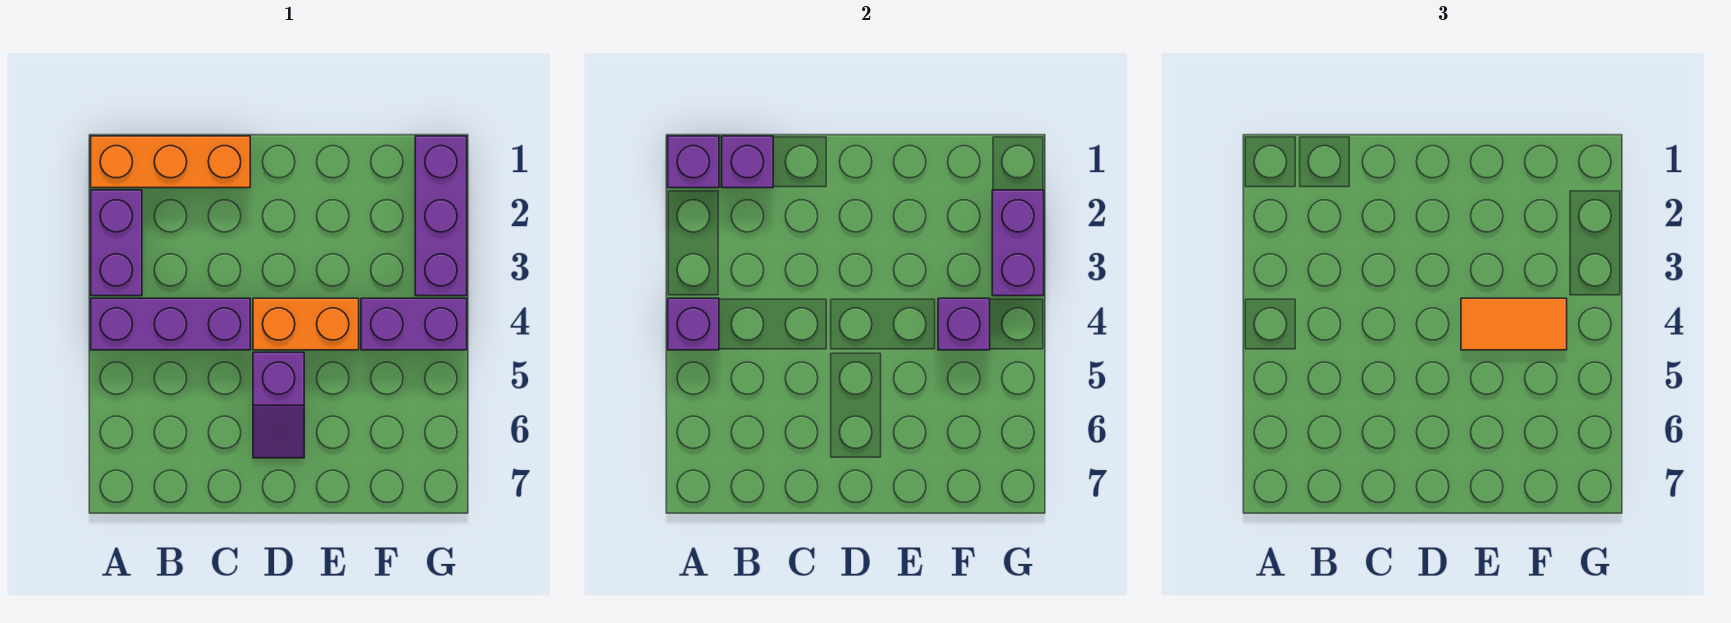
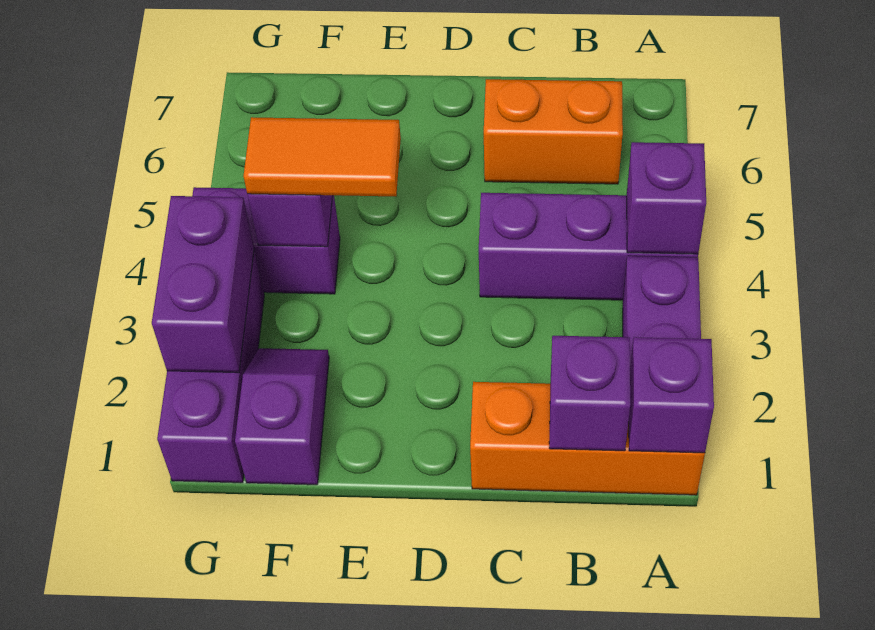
orange 1x2 brick [253,298,359,350] -> orange 1x2 brick moved to [484,79,623,184]
purple 1x2 slope [253,352,304,458] -> purple 1x2 slope moved to [235,348,329,485]

